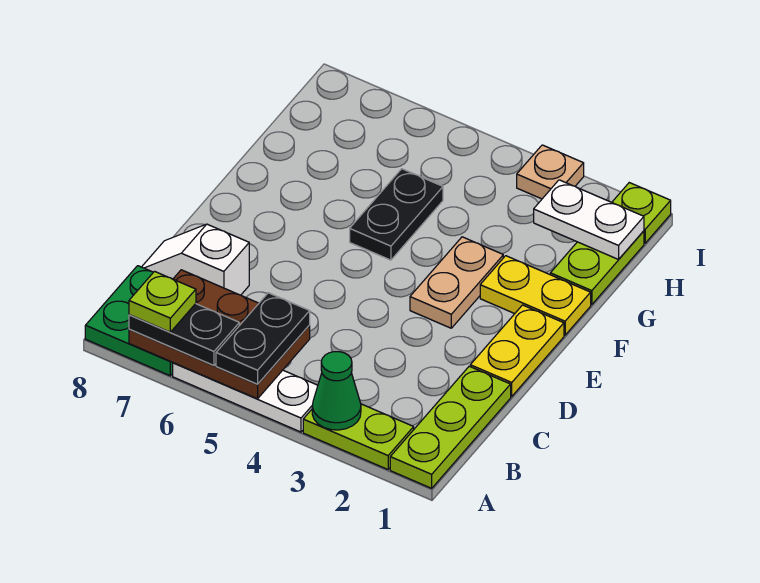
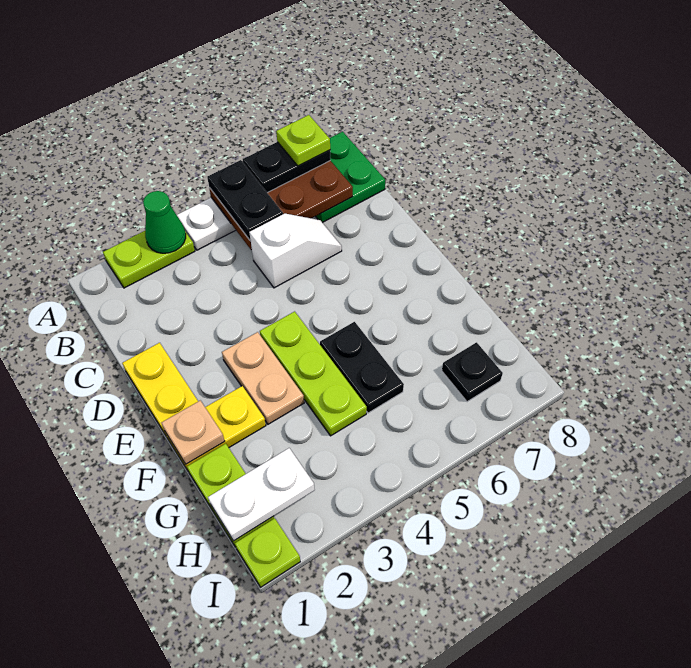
lime 1x3 plate [390,366,511,488] -> lime 1x3 plate moved to [260,311,367,436]
white 1x2 slope [142,224,249,295] -> white 1x2 slope moved to [249,214,342,288]
none -> black 1x1 plate [442,342,503,402]
tan 1x1 plate [517,145,584,199] -> tan 1x1 plate moved to [162,400,225,464]

